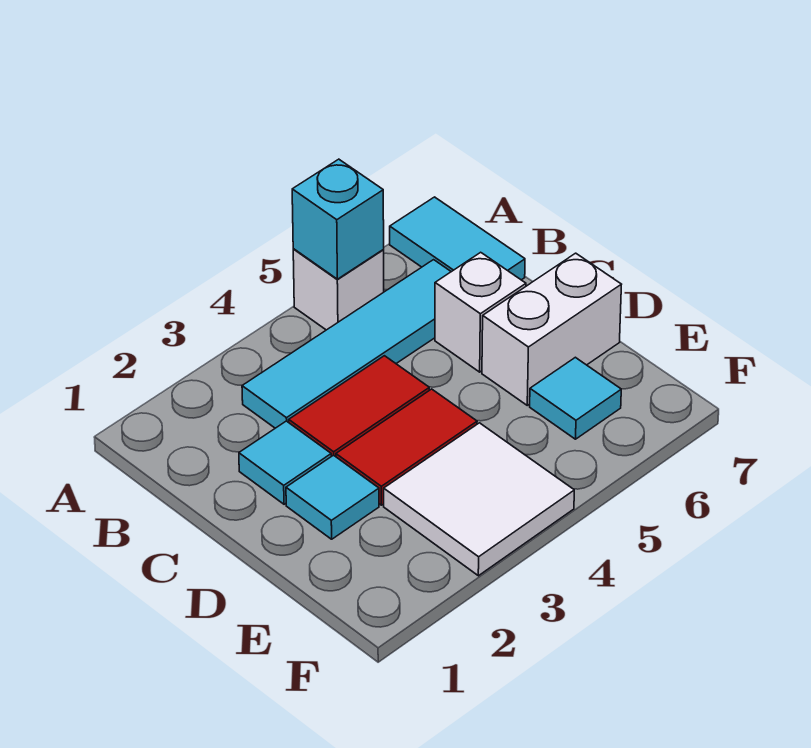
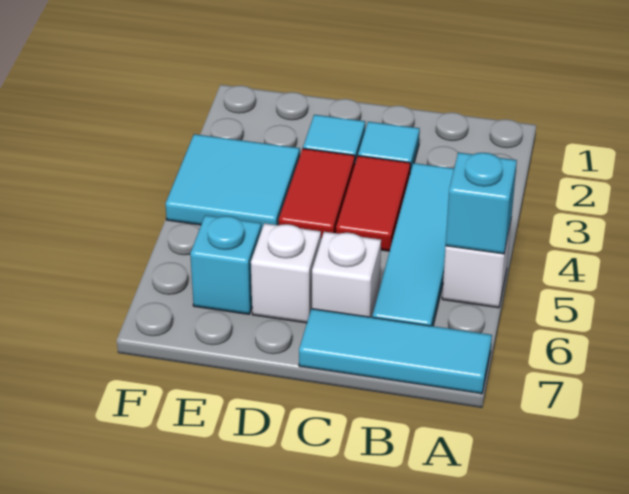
cyan 1x2 tile [390,197,525,280] -> cyan 1x3 tile [299,309,492,394]
white 1x2 brick [482,253,622,405] -> white 1x1 brick [251,223,321,323]
white 2x2 tile [384,423,574,576] -> cyan 2x2 tile [165,134,300,230]
cyan 1x1 tile [530,357,621,439] -> cyan 1x1 brick [190,215,261,314]

